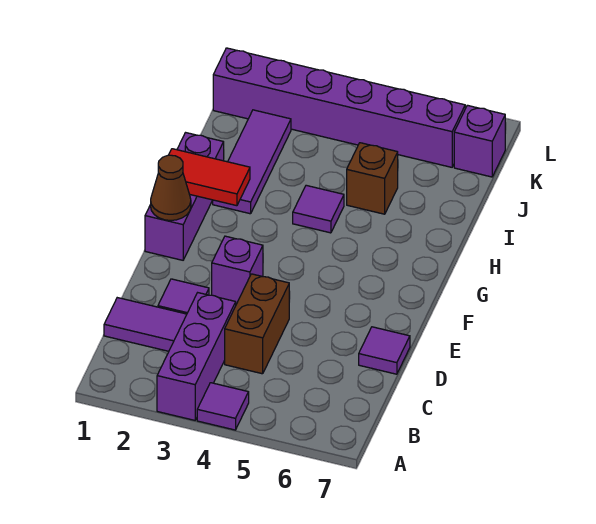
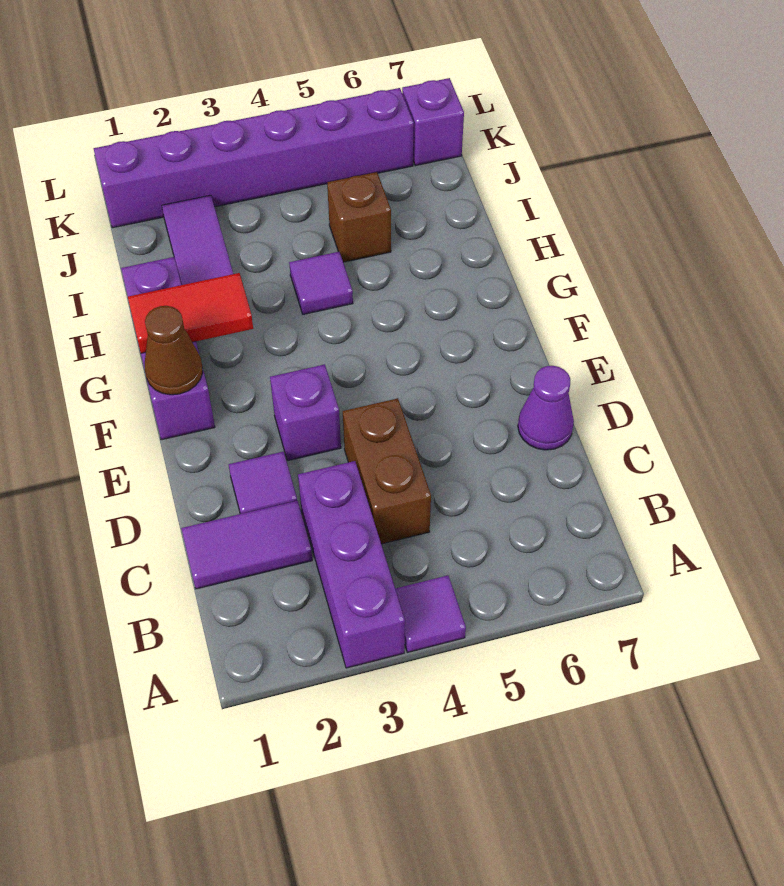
purple 1x1 tile [359,327,410,374] -> purple 1x1 cone [518,366,574,450]

